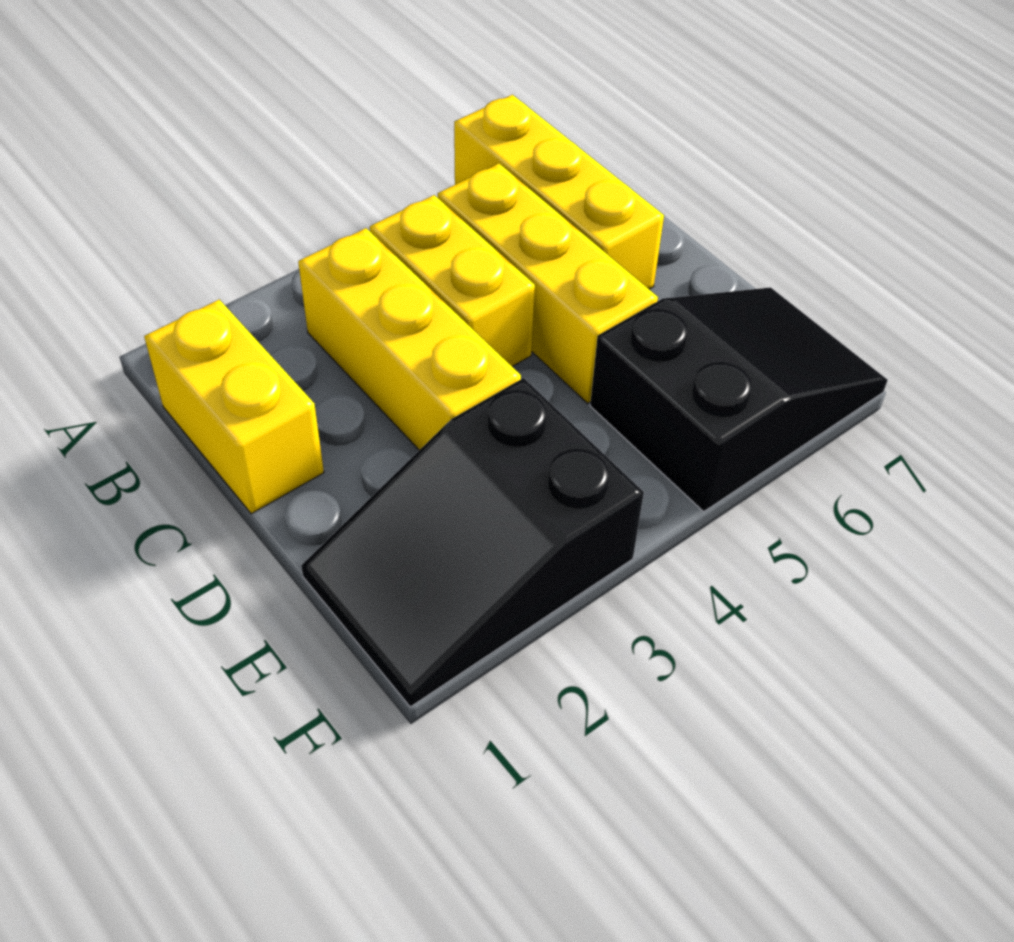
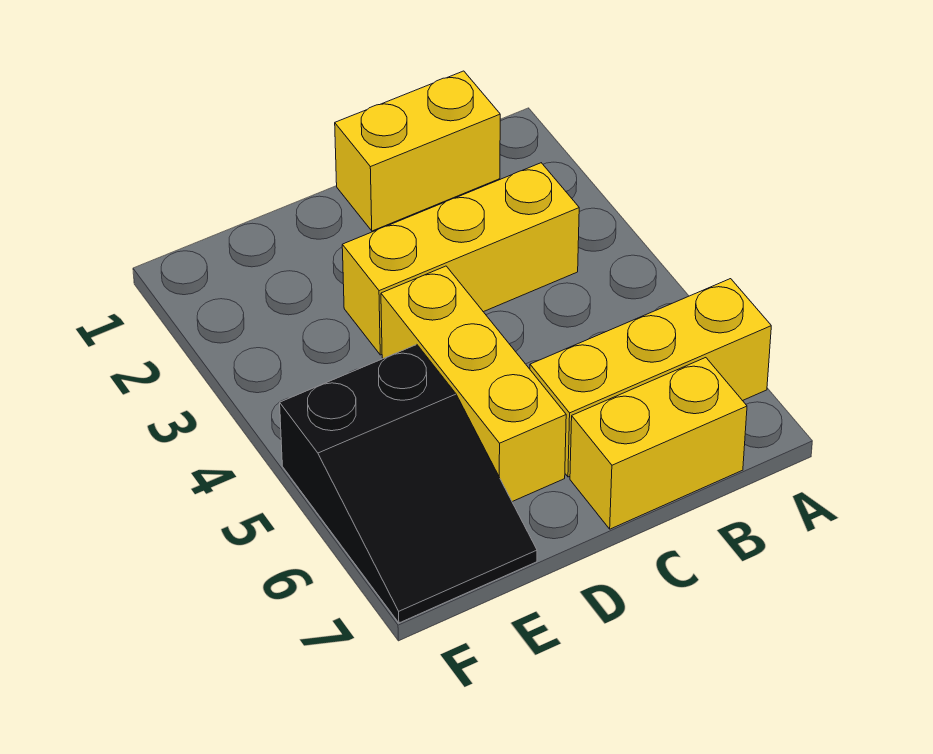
yellow 1x2 brick [370,195,535,367] -> yellow 1x2 brick moved to [570,358,747,529]
yellow 1x3 brick [438,164,658,403] -> yellow 1x3 brick turned to [381,266,566,502]
black 2x3 slope [301,378,644,707] -> none

